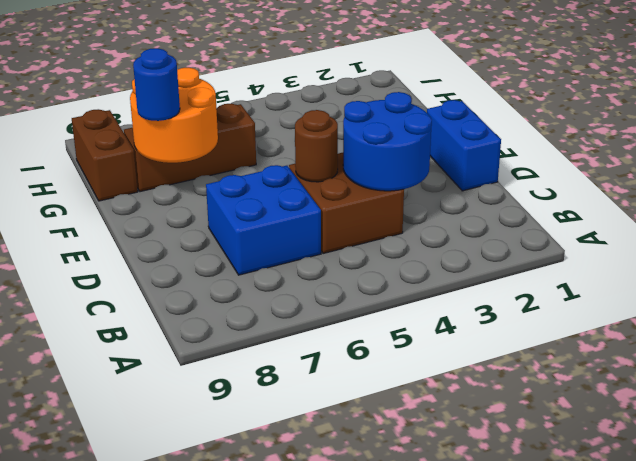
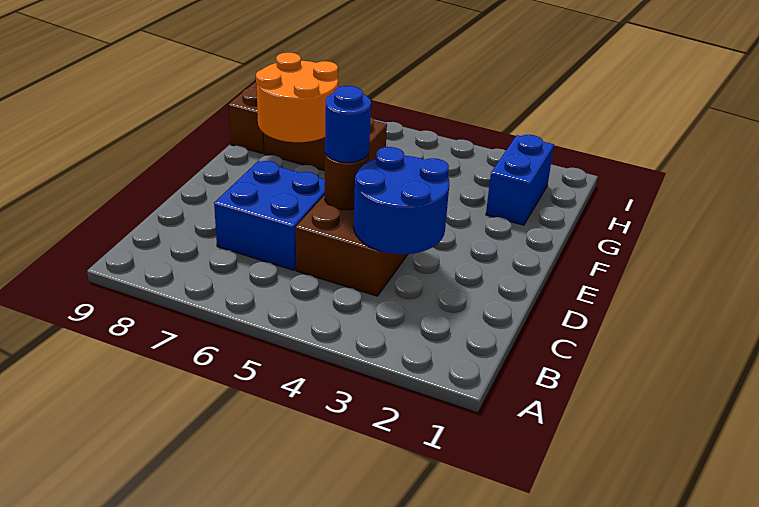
blue 1x2 brick [427,100,501,191] -> blue 1x2 brick moved to [486,135,554,225]
blue 1x1 round brick [133,48,180,121] -> blue 1x1 round brick moved to [325,86,371,162]

